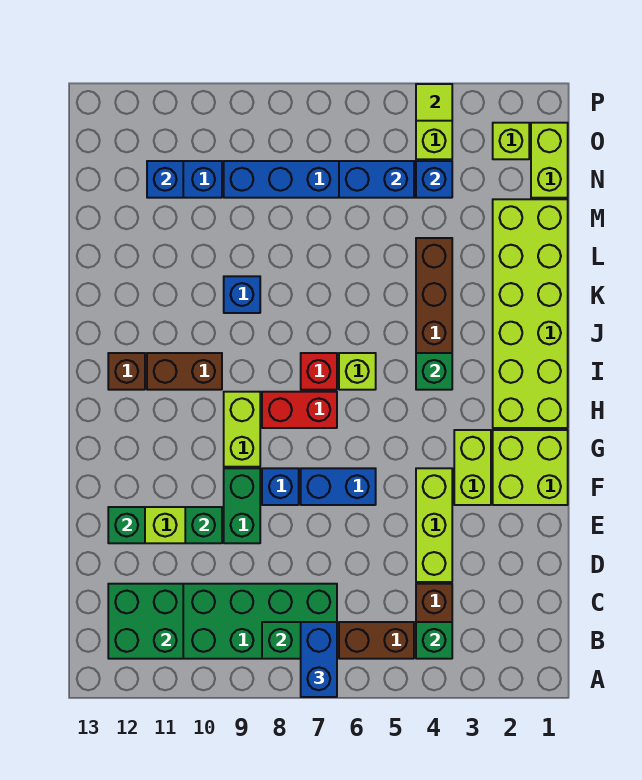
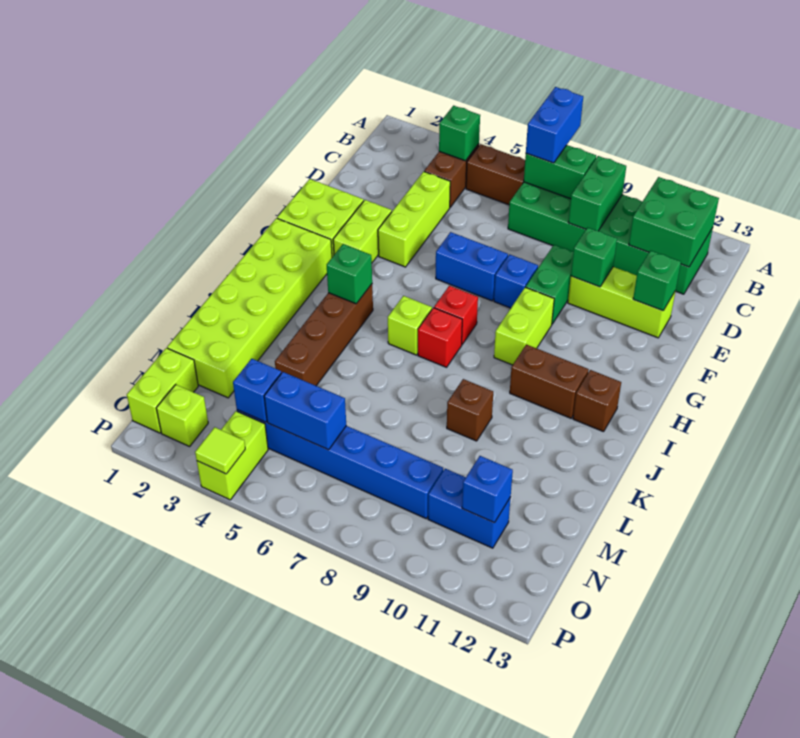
none -> green 1x2 brick [568,156,626,231]
red 1x2 brick [262,392,337,428] -> red 1x1 brick [434,286,478,344]
blue 1x1 brick [224,276,260,313] -> brown 1x1 brick [447,379,493,441]

